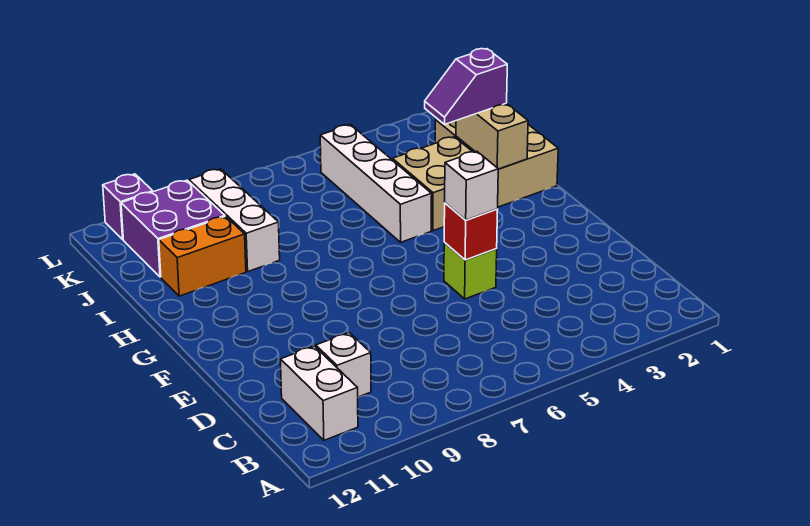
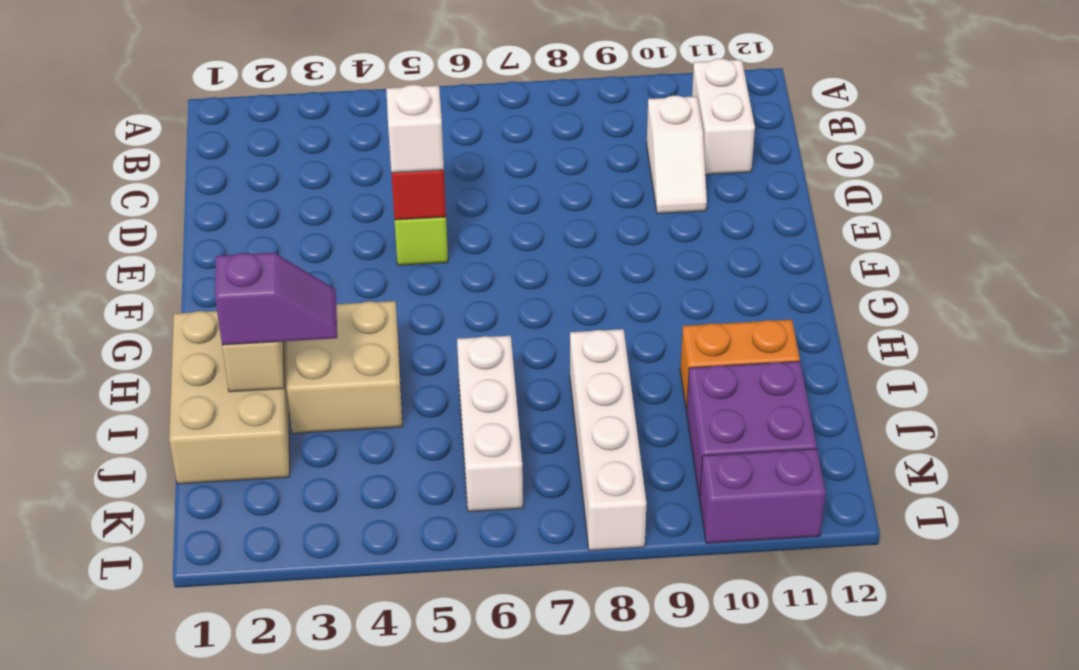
white 1x4 brick [320,125,432,242] -> white 1x4 brick moved to [570,329,647,550]
white 1x3 brick [189,169,280,272] -> white 1x3 brick moved to [457,336,523,512]
purple 1x1 brick [103,174,153,240] -> purple 1x2 brick [700,449,826,543]

